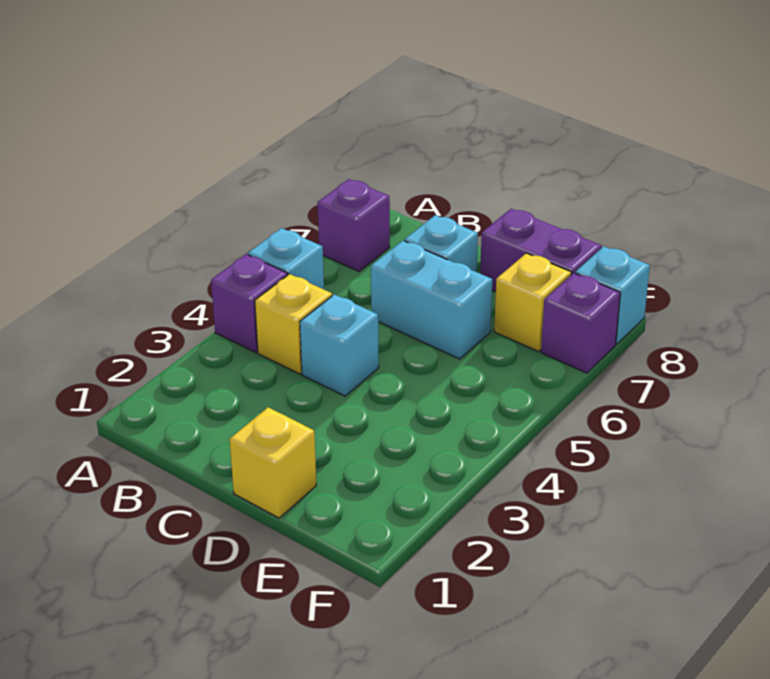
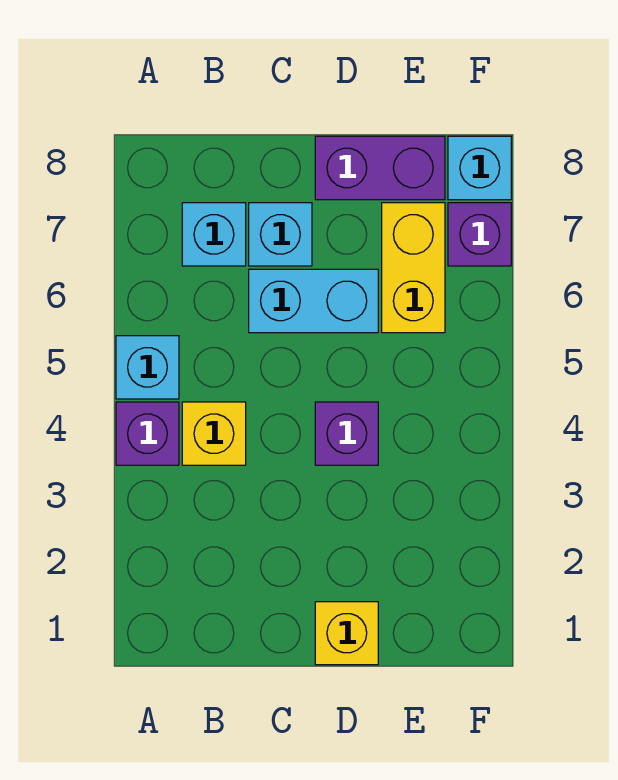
purple 1x1 brick [318,179,390,271] -> purple 1x1 brick moved to [315,402,378,465]
cyan 1x1 brick [300,294,379,396] -> cyan 1x1 brick moved to [182,203,246,266]
yellow 1x1 brick [494,253,572,352] -> yellow 1x2 brick [382,203,445,333]

